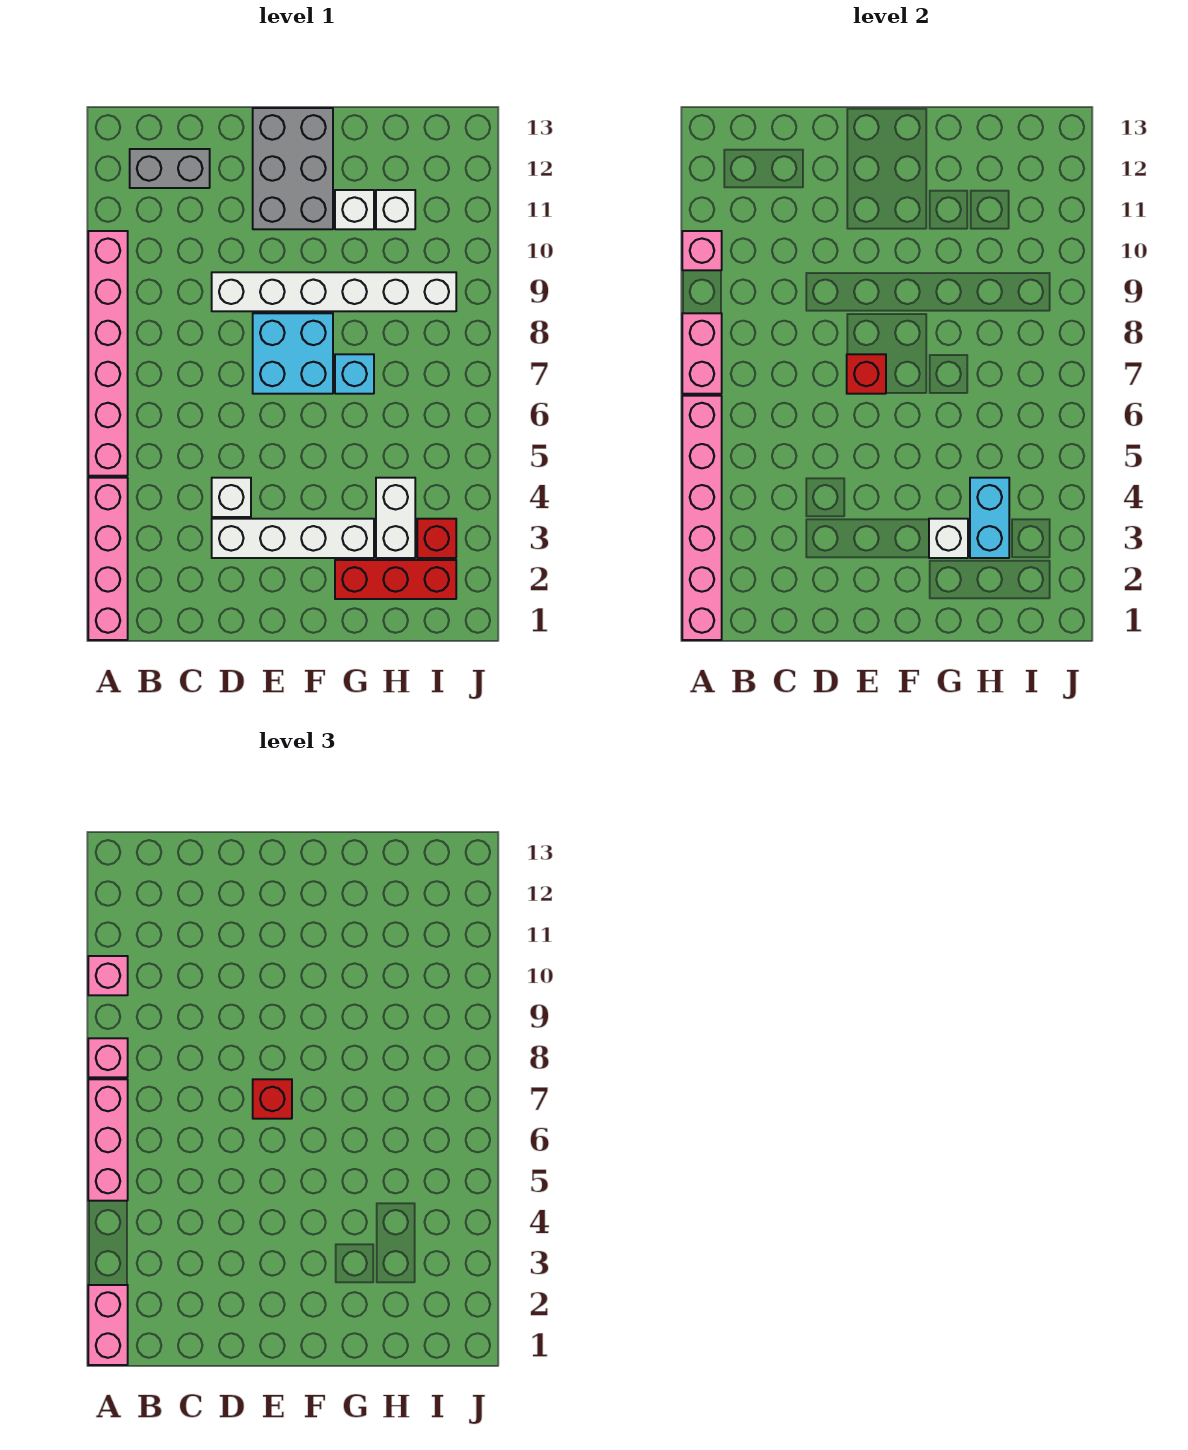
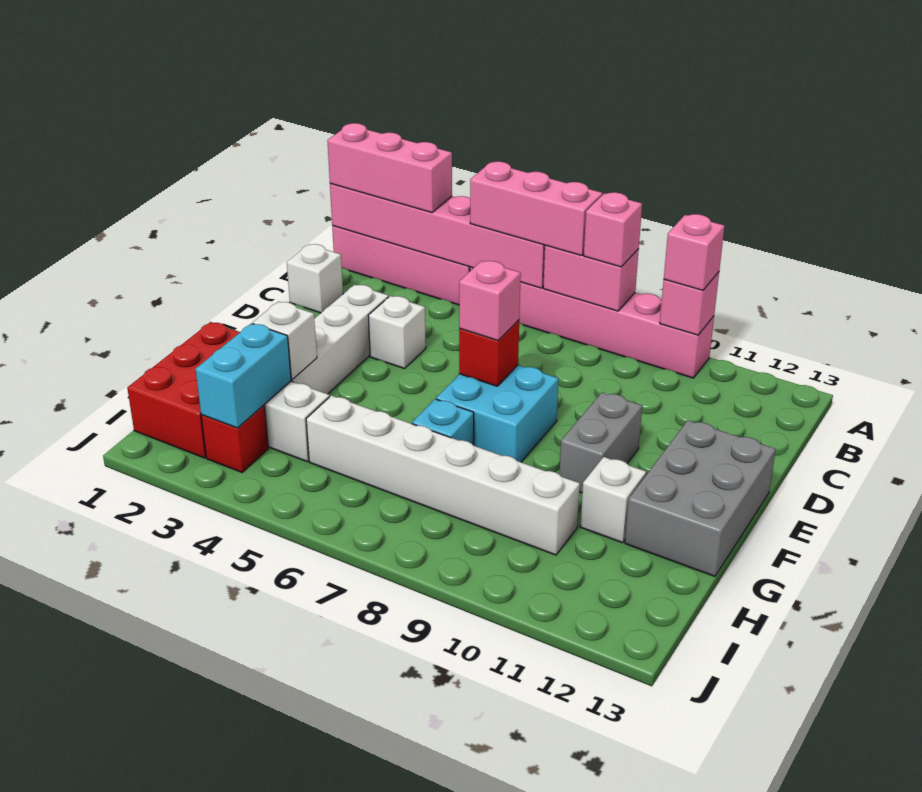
pink 1x2 brick [88,1285,128,1365] -> pink 1x3 brick [327,123,452,213]
grey 1x2 brick [130,149,210,188] -> grey 1x2 brick moved to [559,392,642,493]
white 1x6 brick [212,272,456,311] -> white 1x6 brick turned to [306,396,580,555]
red 1x1 brick [253,1079,292,1119] -> pink 1x1 brick [459,261,521,340]
grey 2x3 brick [253,108,333,229] -> grey 2x3 brick turned to [625,420,776,576]
red 1x3 brick [335,560,456,599] -> red 2x3 brick [127,322,240,458]
cyan 1x2 brick [970,478,1009,558] -> cyan 1x2 brick turned to [196,323,291,428]
white 1x1 brick [376,190,415,229] -> white 1x1 brick moved to [287,244,343,313]

